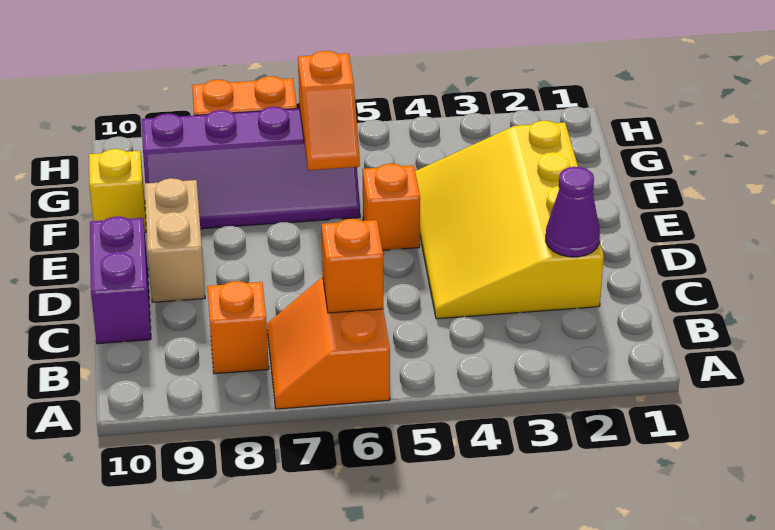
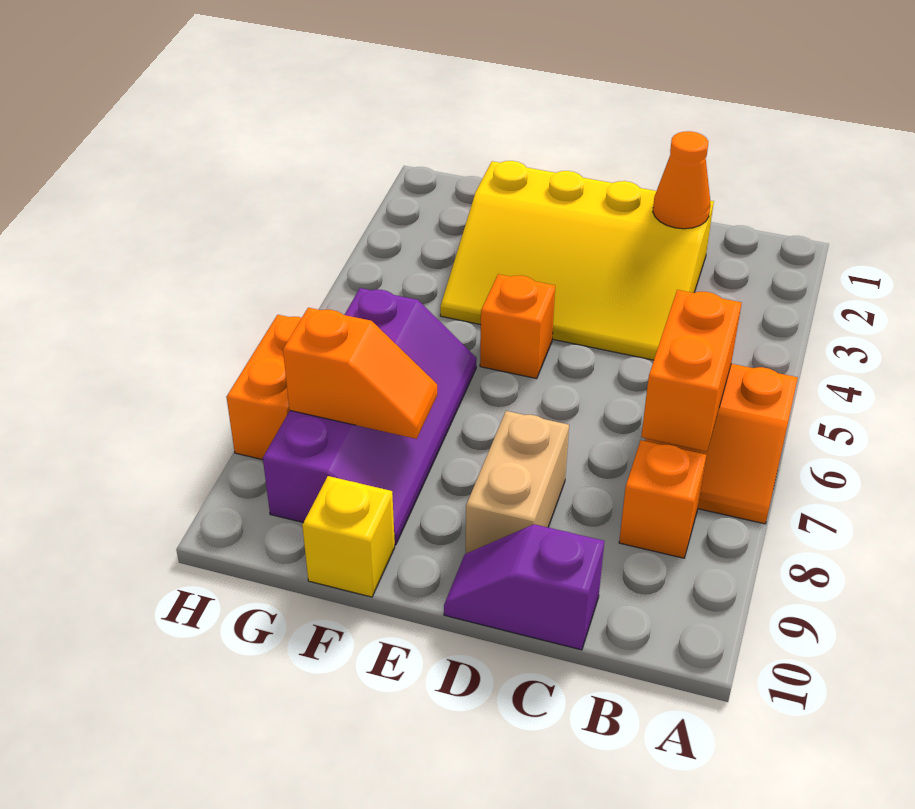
orange 1x1 brick [322,219,383,313] -> orange 1x2 brick [641,290,742,451]
purple 1x1 cone [546,167,600,257] -> orange 1x1 cone [653,131,710,229]
purple 1x2 brick [90,217,151,344] -> purple 1x2 slope [444,524,604,650]
tan 1x2 brick [145,178,205,302] -> tan 1x2 brick turned to [466,411,569,554]
orange 1x2 slope [298,51,360,170] -> orange 1x2 slope moved to [283,308,437,439]

